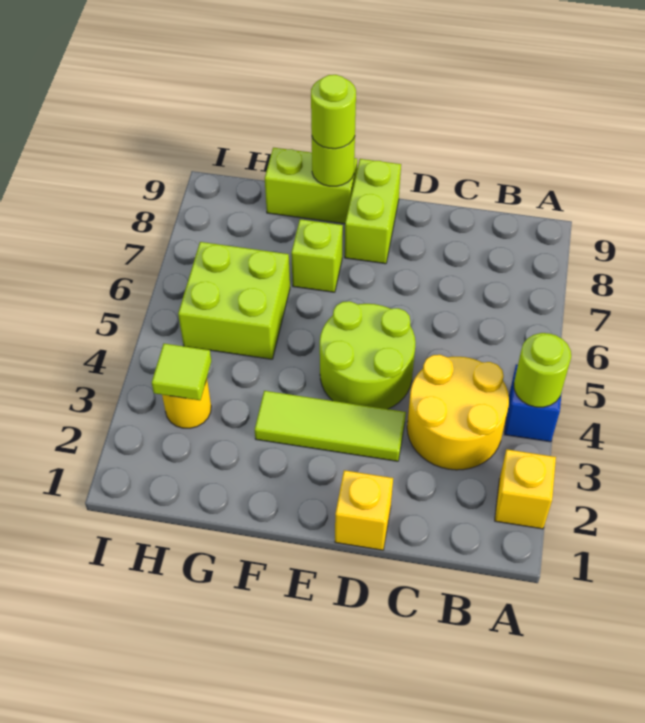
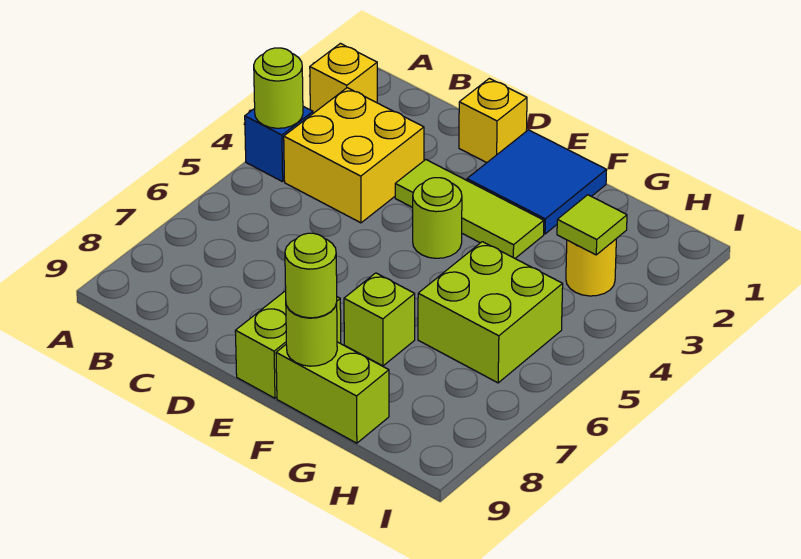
yellow 2x2 round brick [407,355,509,470] -> yellow 2x2 brick [284,88,424,223]
lime 2x2 round brick [320,301,416,409] -> lime 1x1 round brick [413,178,462,258]
none -> blue 2x2 tile [467,130,607,234]

